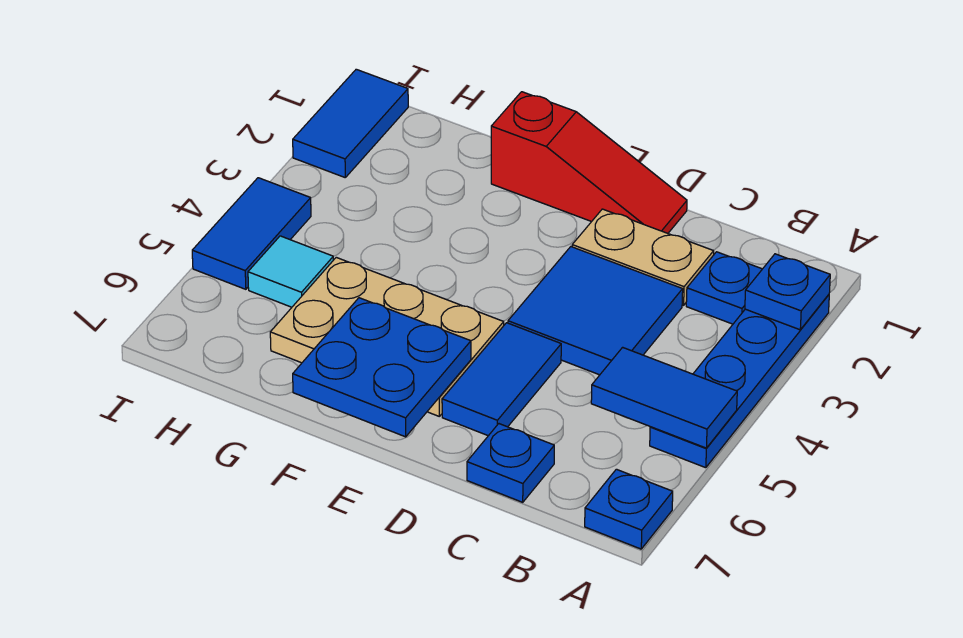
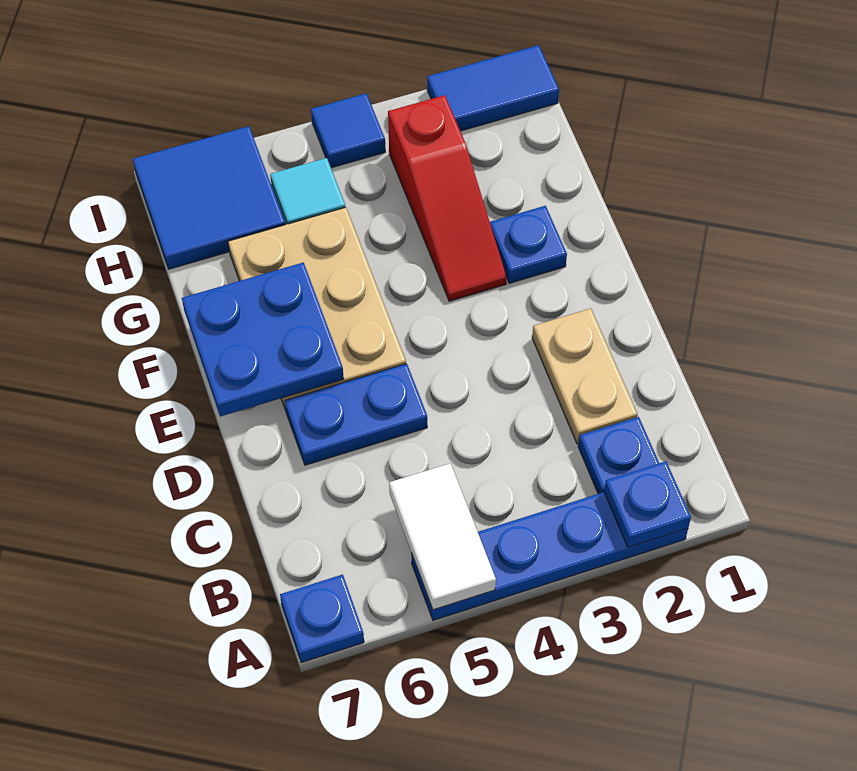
blue 1x2 tile [591,347,737,448] -> white 1x2 tile [389,463,496,610]
blue 2x2 tile [508,247,683,375] -> blue 2x2 tile moved to [133,126,285,269]
blue 1x1 plate [467,424,554,502] -> blue 1x1 plate moved to [490,206,567,283]
red 1x3 slope [491,92,687,233] -> red 1x3 slope moved to [388,95,507,301]
blue 1x2 tile [442,323,561,436] -> blue 1x2 plate [285,364,427,465]
blue 1x2 tile [192,178,311,289] -> blue 1x1 tile [311,93,385,168]

